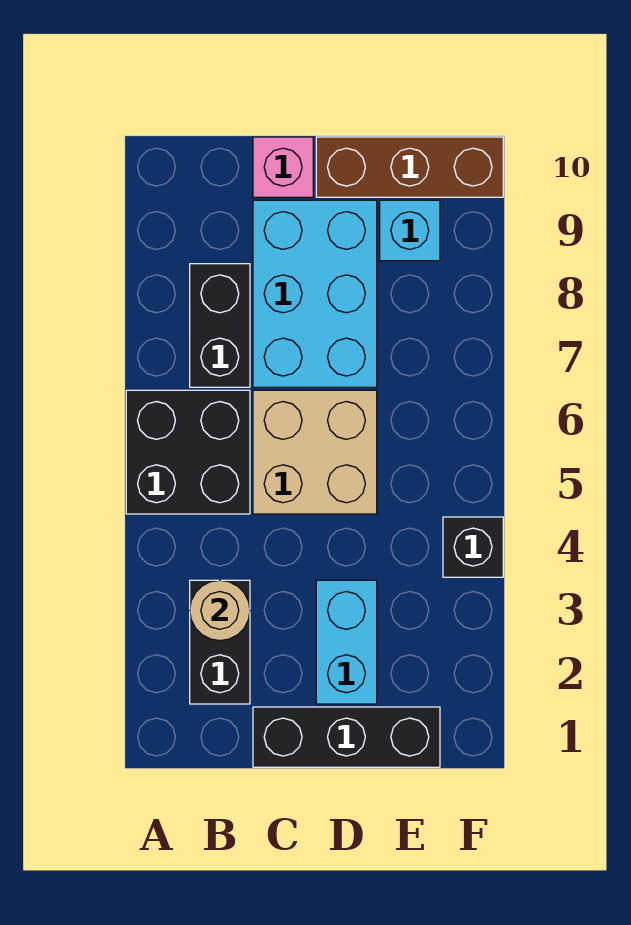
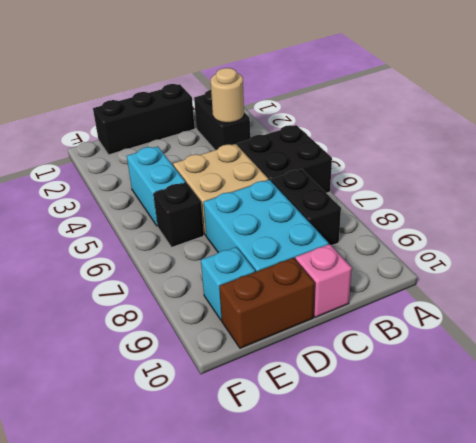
cyan 1x2 brick [316,580,377,704] -> cyan 1x2 brick moved to [127,146,185,226]
brown 1x3 brick [316,137,503,197] -> brown 1x2 brick [219,258,315,348]
black 1x1 brick [443,517,503,577] -> black 1x1 brick moved to [153,182,204,247]

